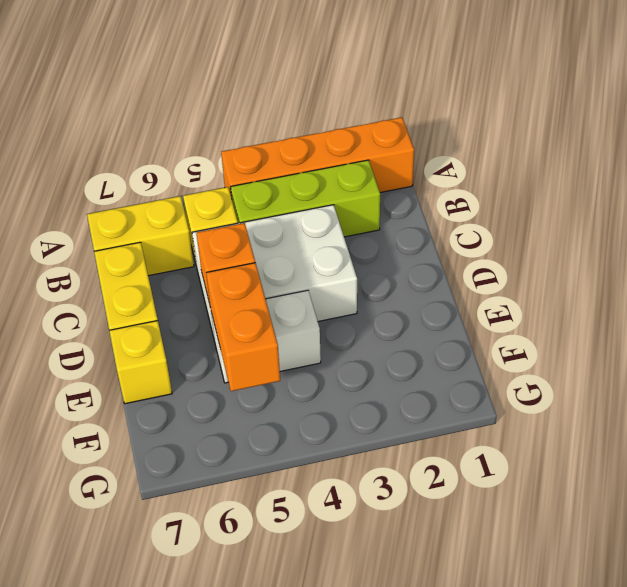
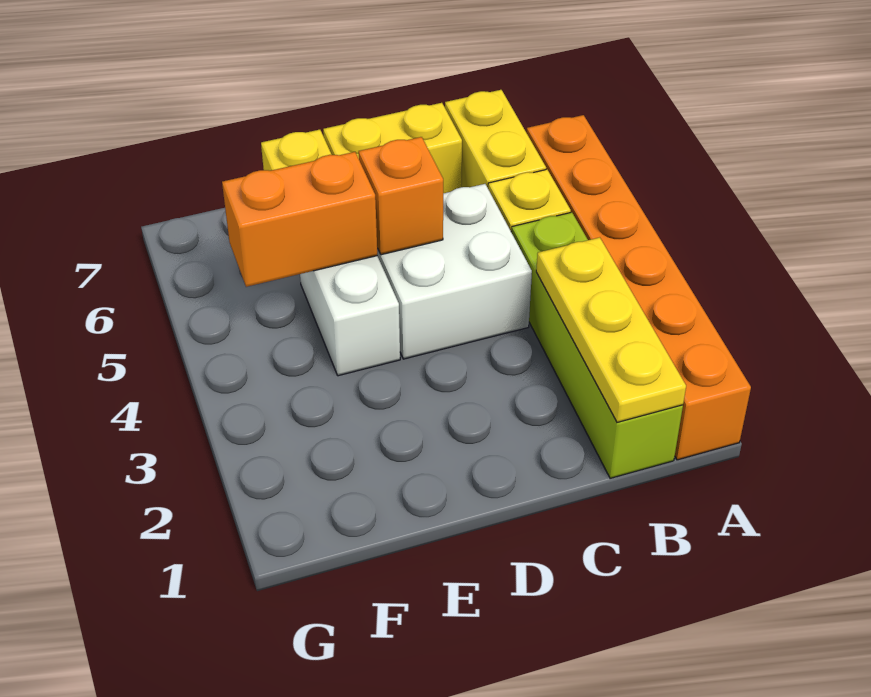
orange 1x4 brick [221,117,414,198] -> orange 1x6 brick [527,115,751,460]
none -> yellow 1x3 plate [536,237,686,422]
lime 1x3 brick [231,160,380,237] -> lime 1x4 brick [511,212,683,478]
white 2x3 brick [192,205,357,340] -> white 2x2 brick [377,184,532,359]

